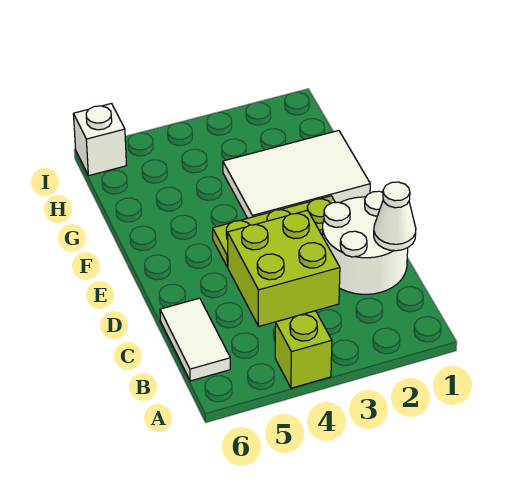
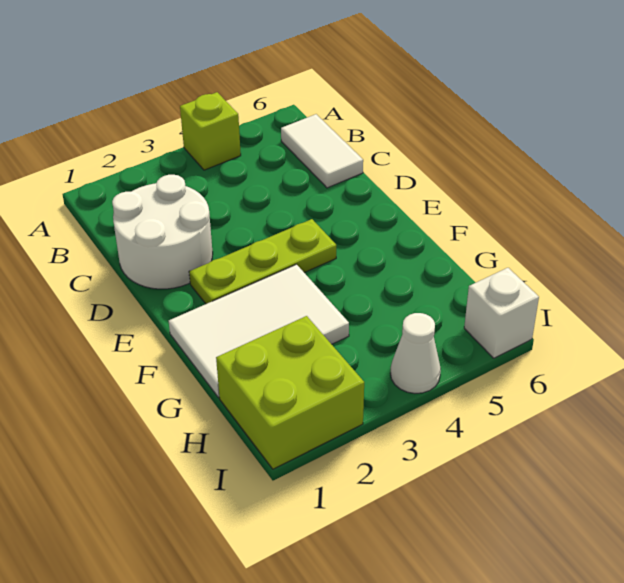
white 1x1 cone [374,182,416,251] -> white 1x1 cone moved to [390,313,441,393]
lime 2x2 brick [228,210,340,326] -> lime 2x2 brick moved to [216,316,364,469]

